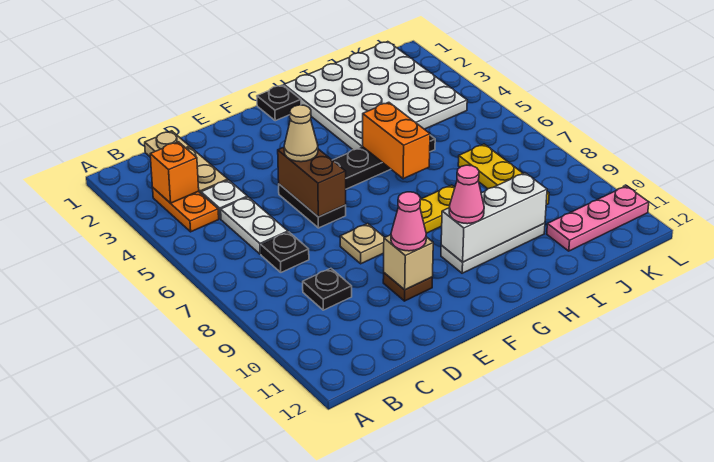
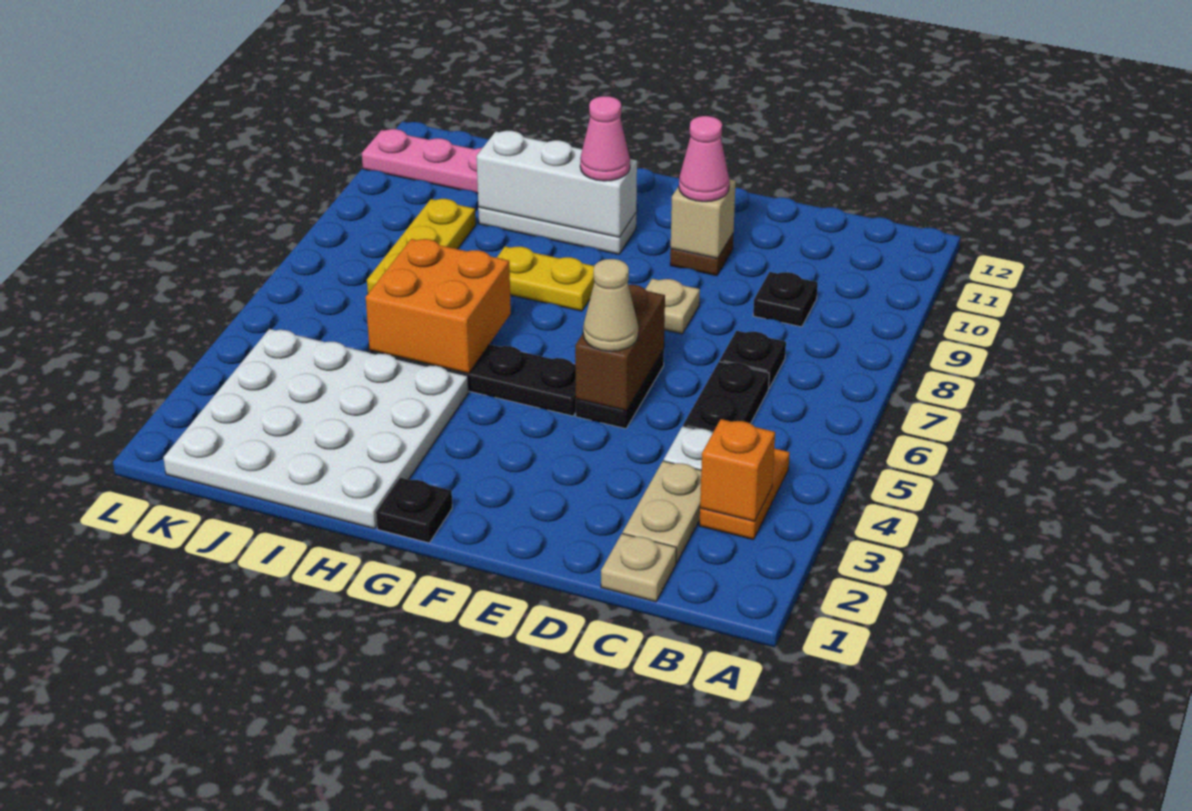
white 1x2 plate [221,197,288,254] -> black 1x2 plate [683,362,769,432]
orange 1x2 brick [363,102,430,179] -> orange 2x2 brick [366,239,511,374]

